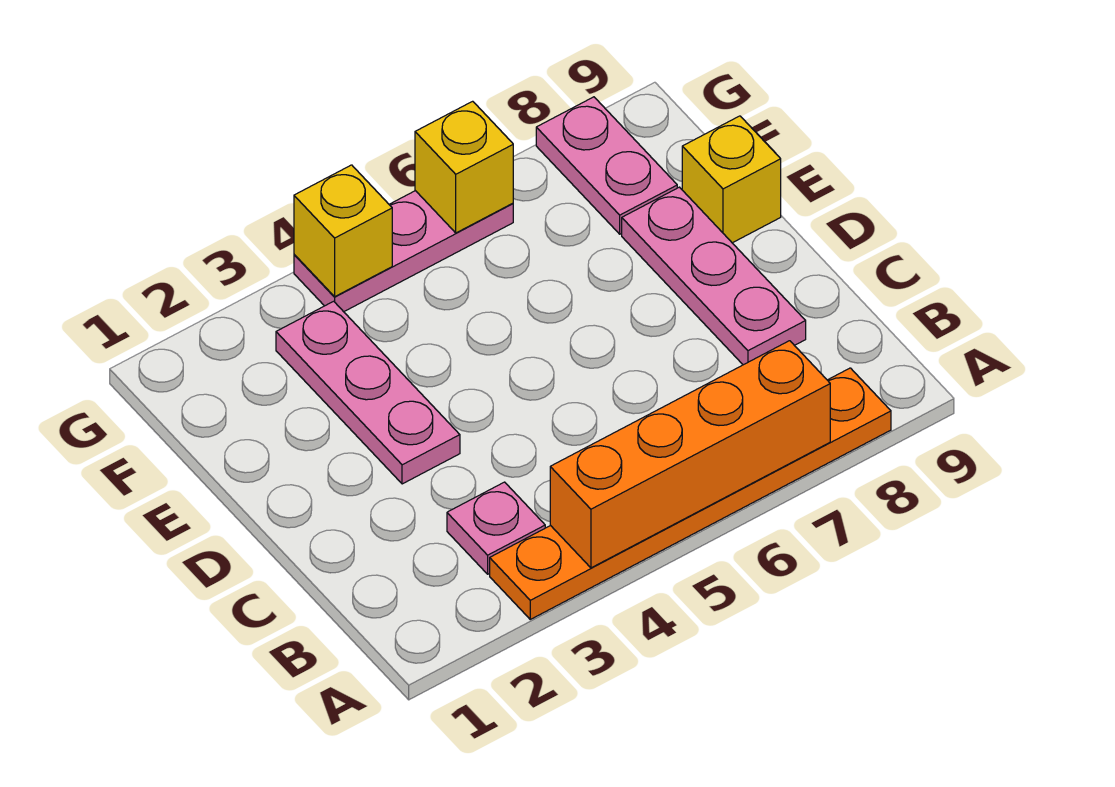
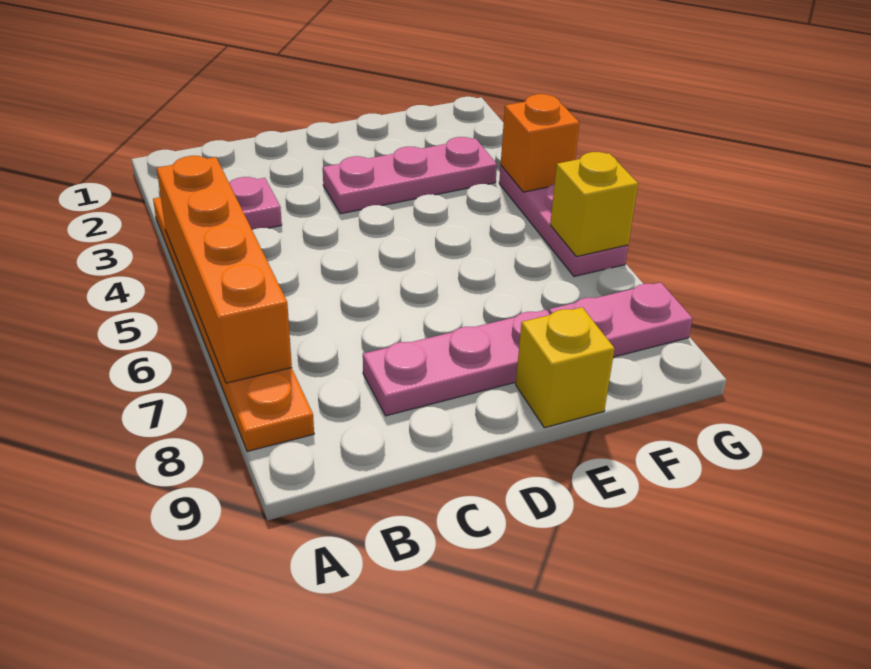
yellow 1x1 brick [294,165,392,297] -> orange 1x1 brick [501,94,580,192]

